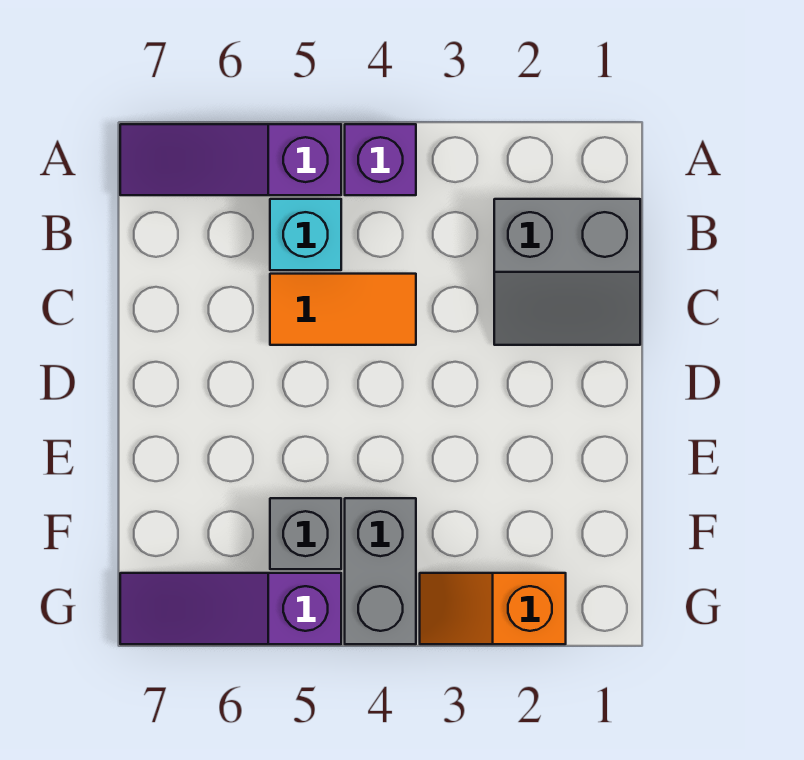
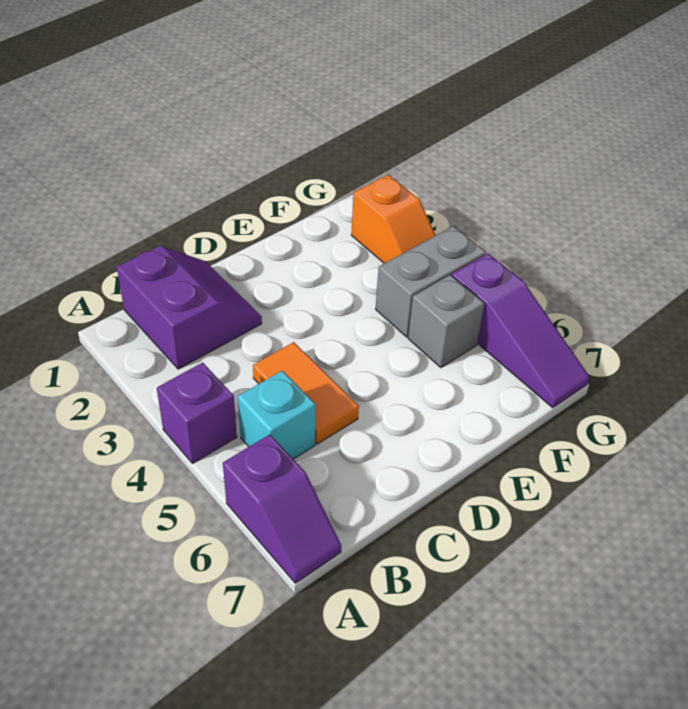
purple 1x3 slope [120,124,341,195] -> purple 1x2 slope [223,434,341,583]
grey 2x2 slope [494,199,640,345] -> purple 2x2 slope [117,246,262,369]

